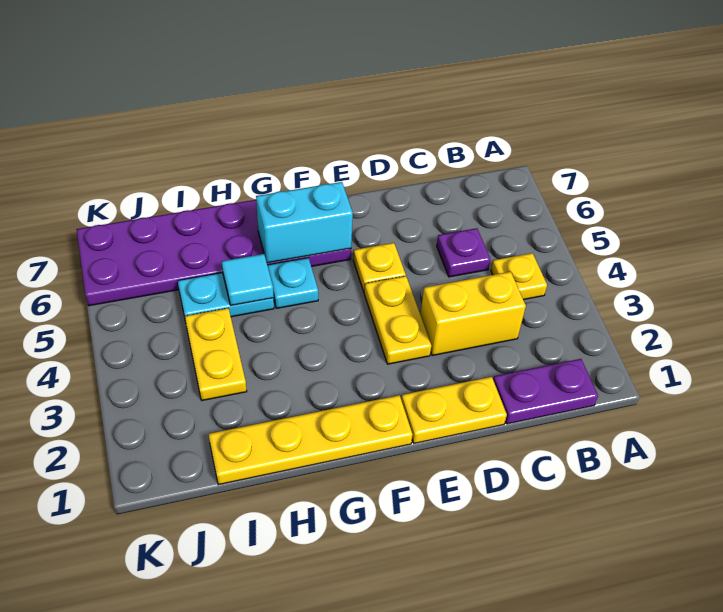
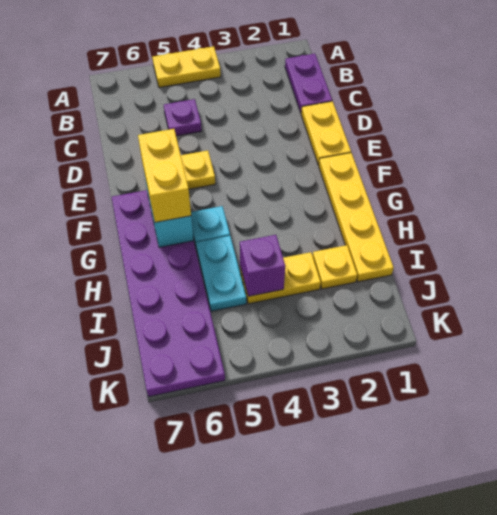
yellow 1x1 plate [491,253,547,300] -> yellow 1x1 plate moved to [313,245,357,289]
yellow 1x2 brick [420,272,526,356] -> yellow 1x2 brick moved to [138,129,191,222]
yellow 1x2 plate [364,276,431,364] -> yellow 1x2 plate moved to [152,46,221,88]
cyan 1x1 tile [221,254,274,305] -> none
none -> purple 1x1 brick [240,235,285,296]

